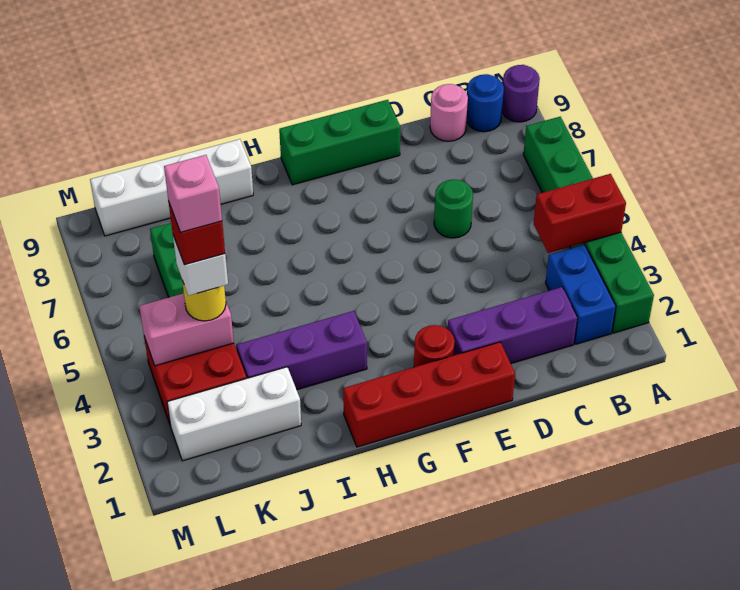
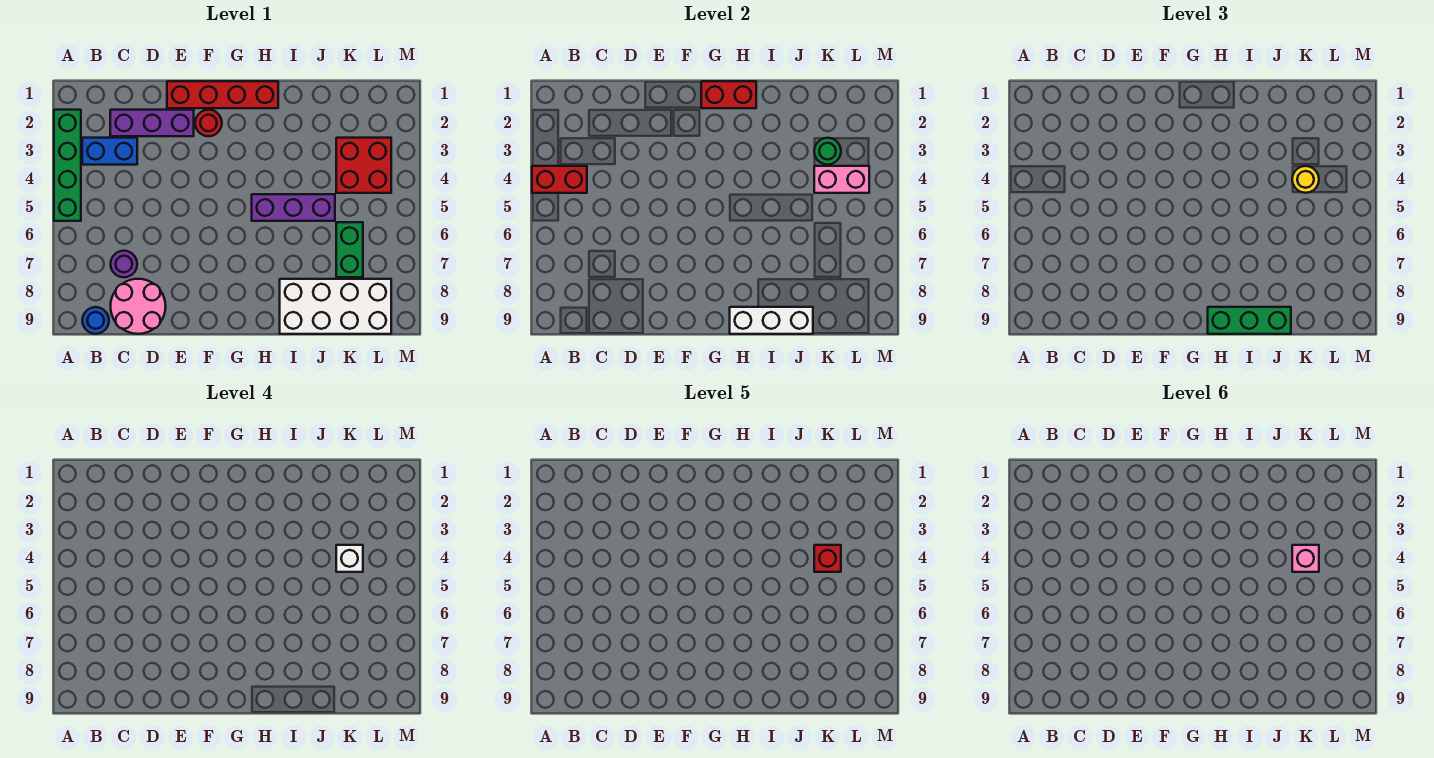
green 1x6 brick [523,117,654,333] -> green 1x4 brick [54,110,81,221]
purple 1x1 round brick [502,65,540,122] -> purple 1x1 round brick moved to [111,251,137,277]
blue 1x2 brick [545,245,616,344] -> blue 1x2 brick turned to [82,138,137,165]
pink 1x1 round brick [430,84,468,141] -> pink 2x2 round brick [111,279,166,334]
green 1x1 round brick [434,179,473,238] -> green 1x1 round brick moved to [814,138,841,165]
green 1x3 brick [279,100,400,185] -> green 1x3 brick moved to [1208,307,1291,334]
none -> red 1x2 brick [701,81,756,108]
purple 1x3 brick [237,311,367,390] -> purple 1x3 brick moved to [252,194,335,221]
white 1x4 brick [90,139,253,236] -> white 2x4 brick [280,279,391,334]
white 1x3 brick [167,367,301,461] -> white 1x3 brick moved to [730,307,813,334]

